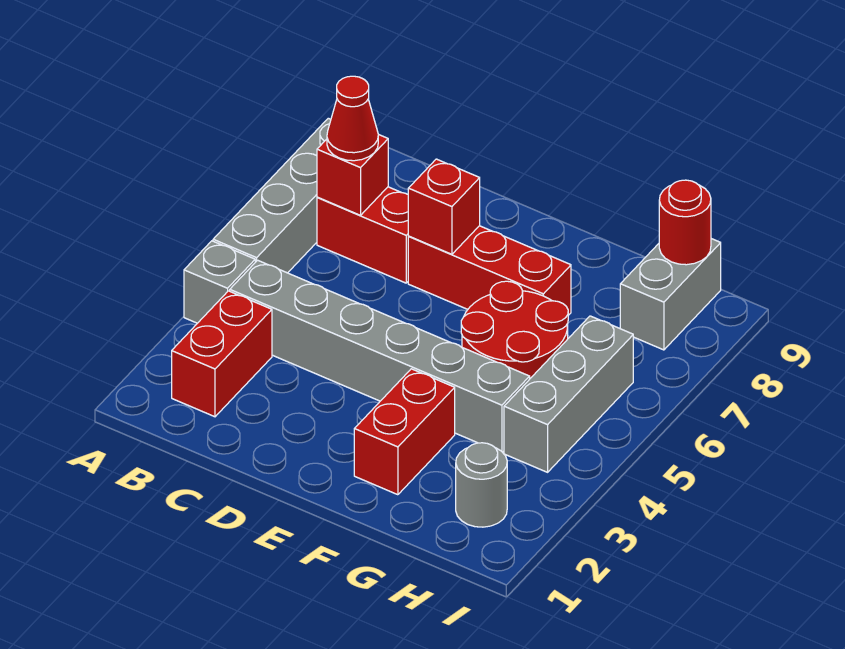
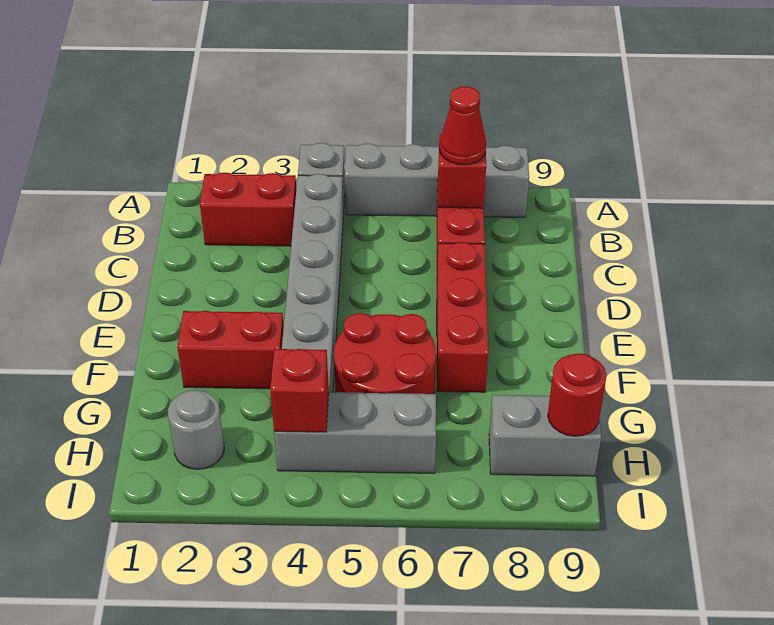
red 1x1 brick [408,159,480,254] -> red 1x1 brick moved to [270,349,329,432]

